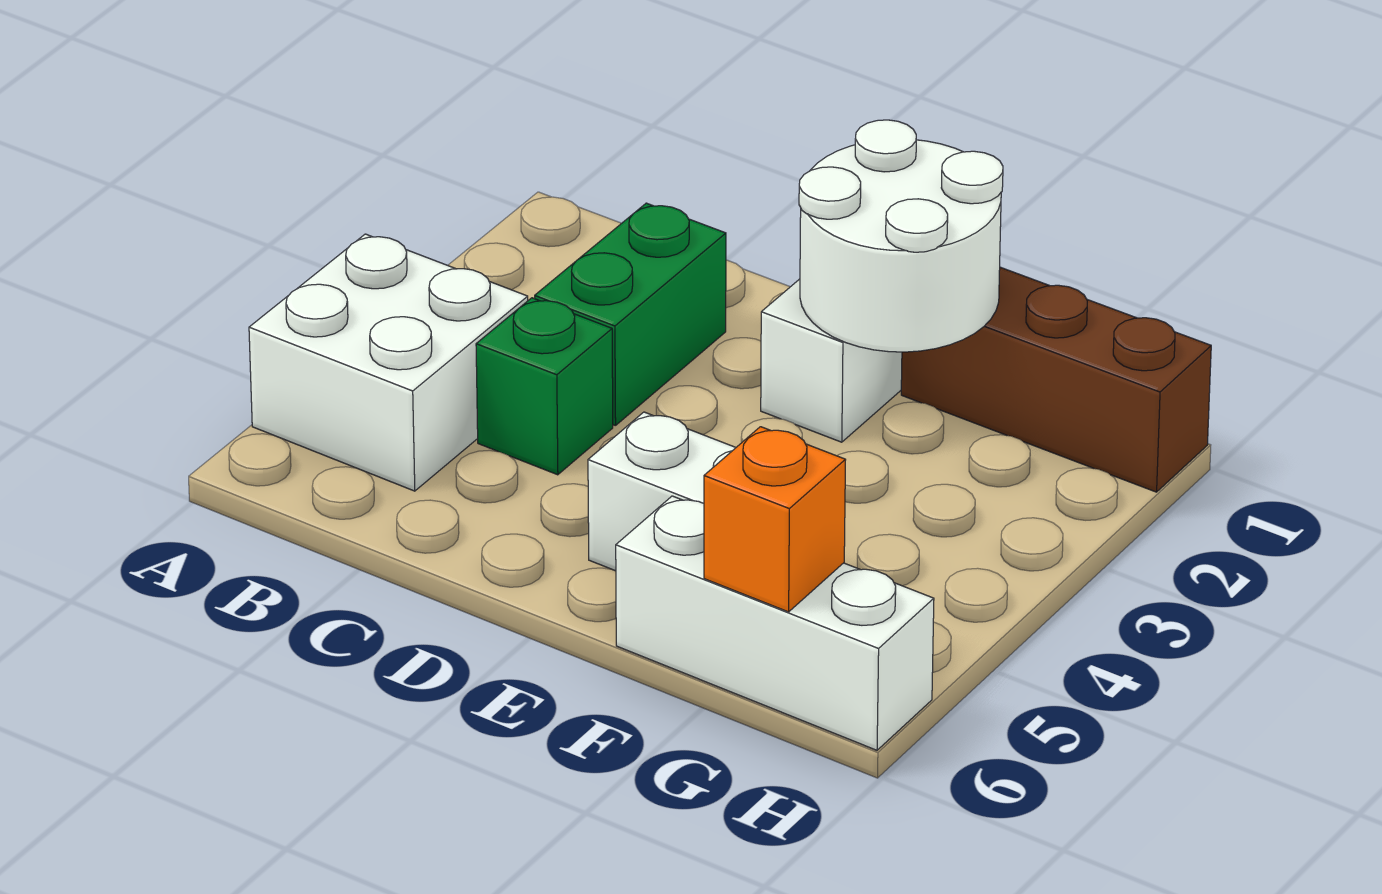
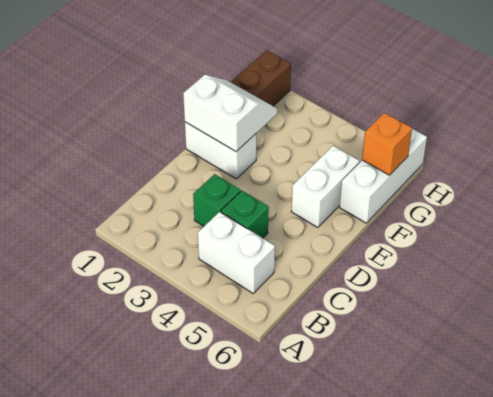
white 2x2 brick [249,234,528,491] -> white 1x2 brick [198,212,275,293]
green 1x2 brick [535,203,726,426] -> green 1x1 brick [193,174,241,226]
white 2x2 round brick [799,120,1003,352] -> white 2x2 slope [183,75,277,151]

